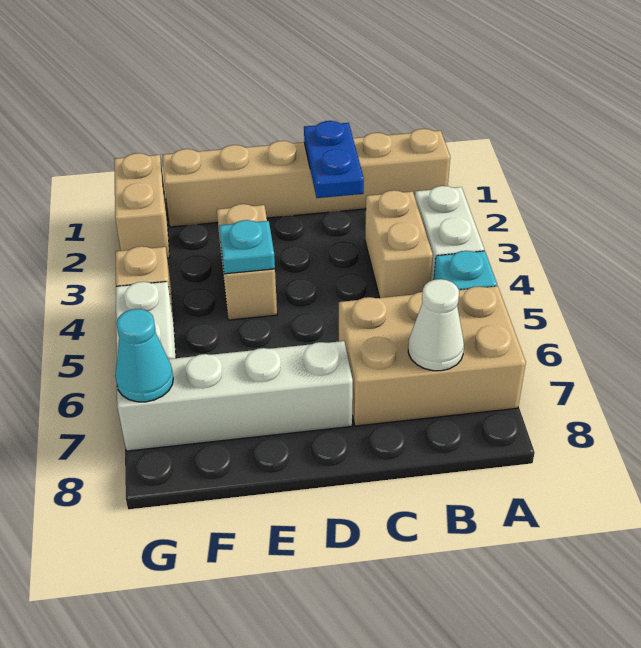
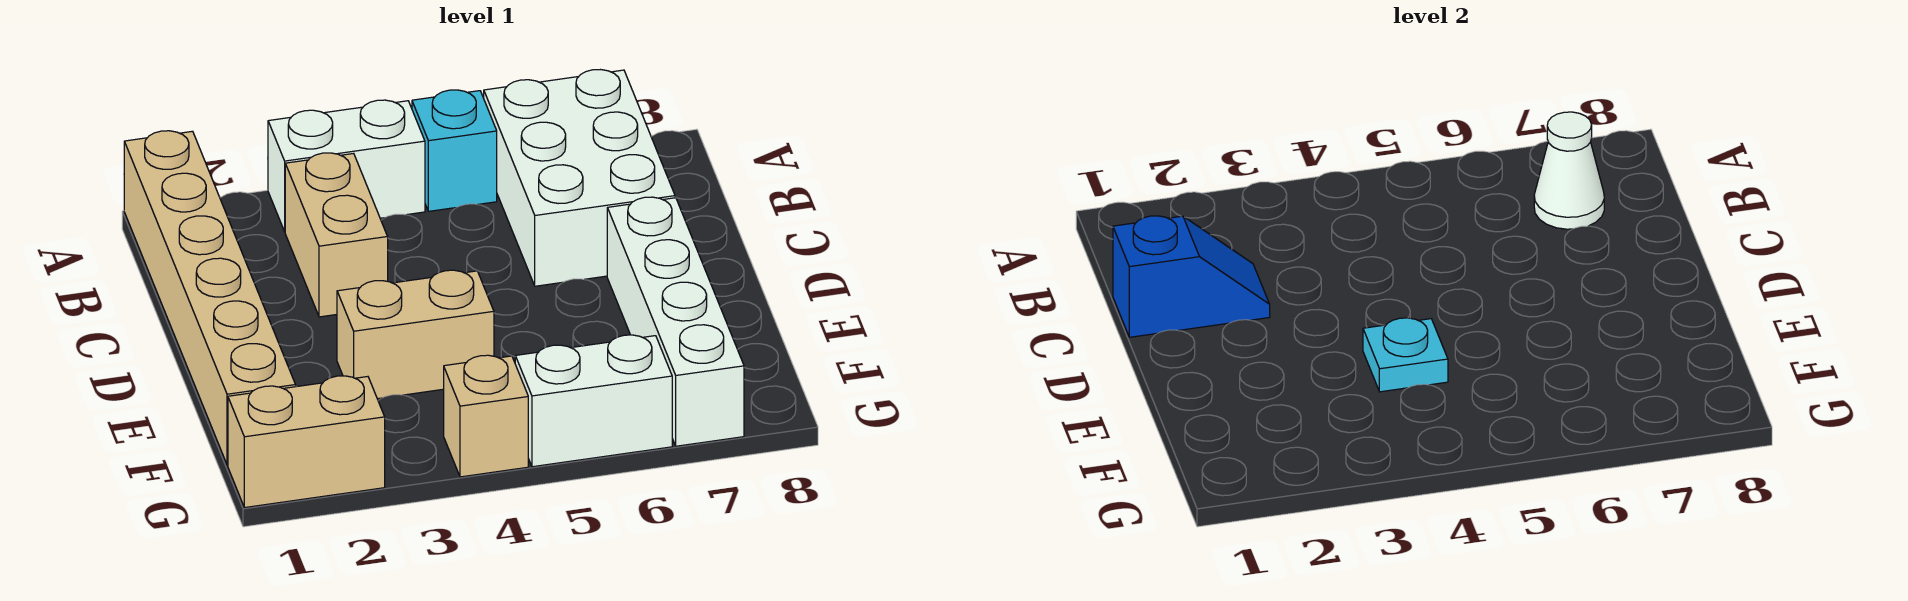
tan 2x3 brick [339,286,526,426] -> white 2x3 brick [484,70,675,286]
tan 1x2 brick [365,190,433,298] -> tan 1x2 brick turned to [285,153,388,317]
blue 1x2 plate [304,121,364,198] -> blue 1x2 slope [1113,216,1270,337]
cyan 1x1 cone [115,309,173,402] -> none

